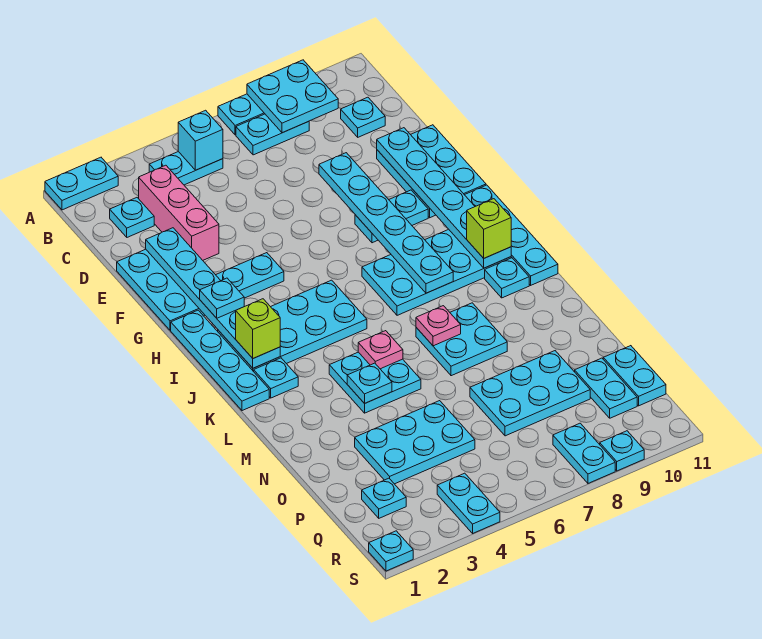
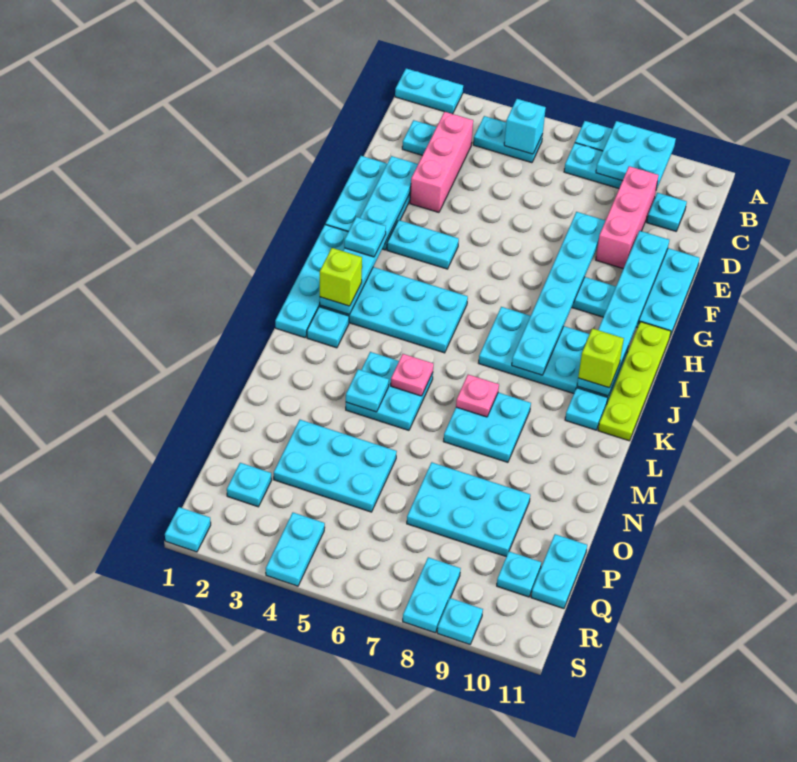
none -> pink 1x3 brick [596,166,658,269]
cyan 1x4 plate [465,185,558,285] -> lime 1x4 plate [598,322,671,441]
cyan 1x2 plate [575,358,637,418] -> cyan 1x1 plate [497,552,541,597]

